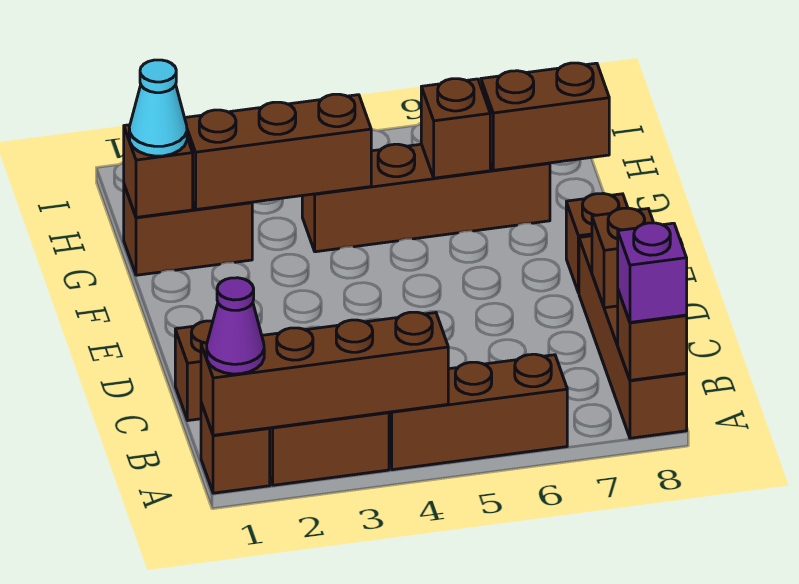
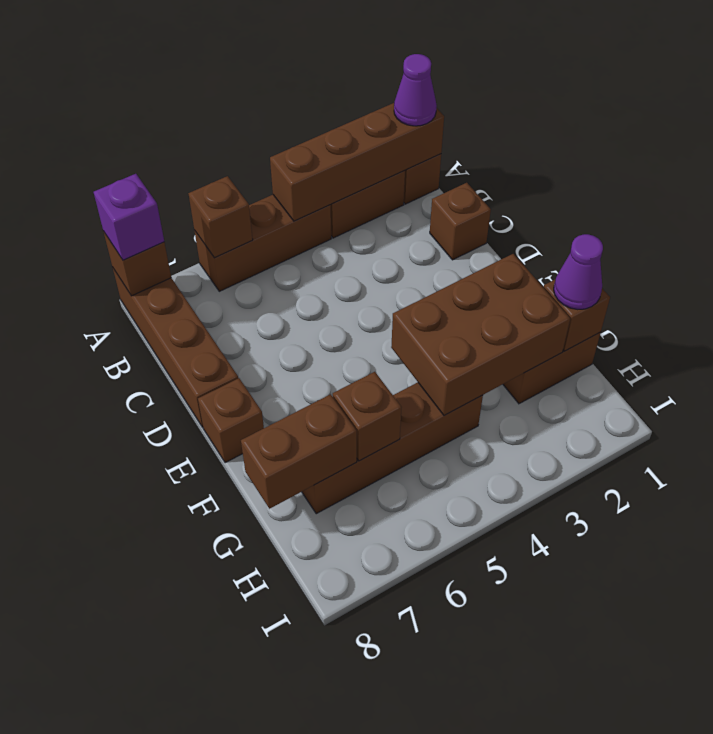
brown 1x1 brick [592,208,654,308] -> brown 1x1 brick moved to [188,176,253,258]
cyan 1x1 cone [129,60,187,156] -> purple 1x1 cone [554,234,603,310]
brown 1x3 brick [185,94,371,210] -> brown 2x3 brick [391,254,570,416]

